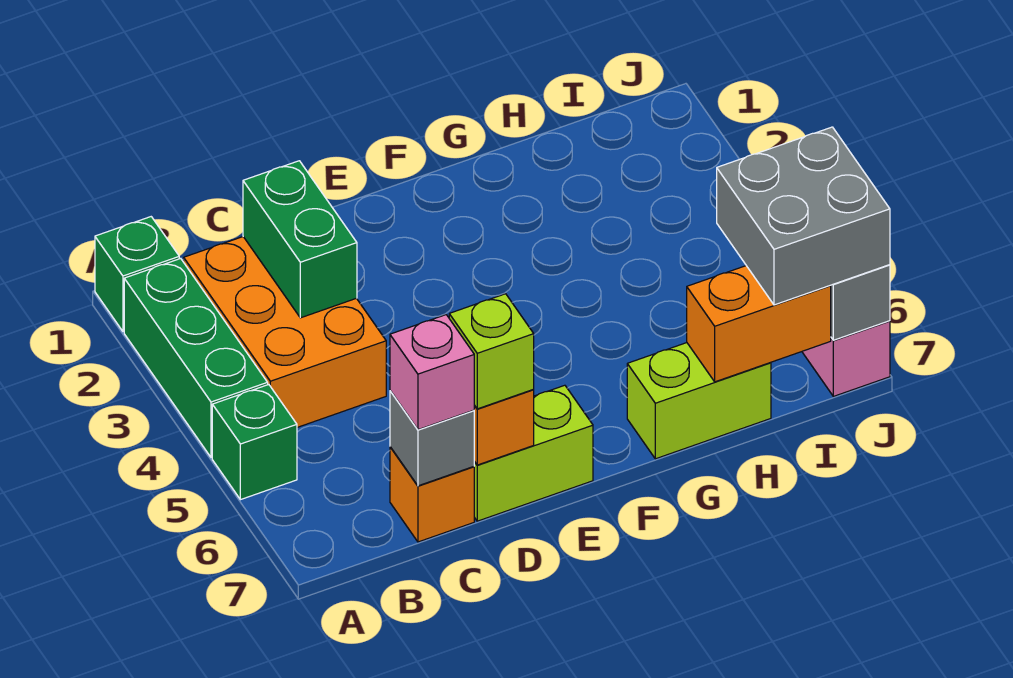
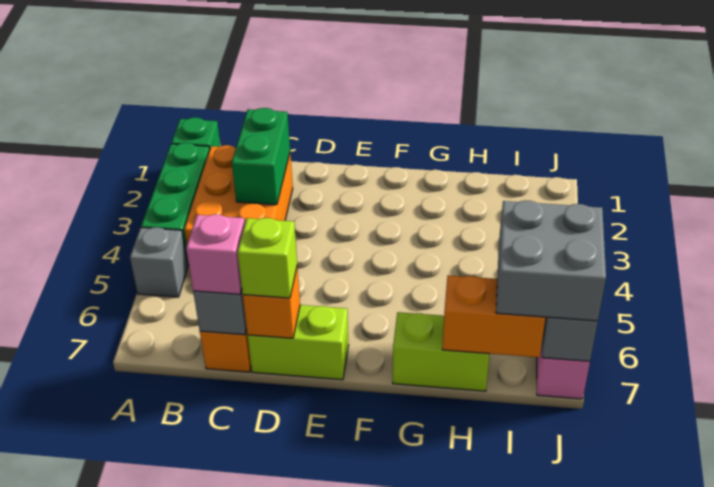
green 1x1 brick [212,385,297,500] -> grey 1x1 brick [130,227,188,297]

